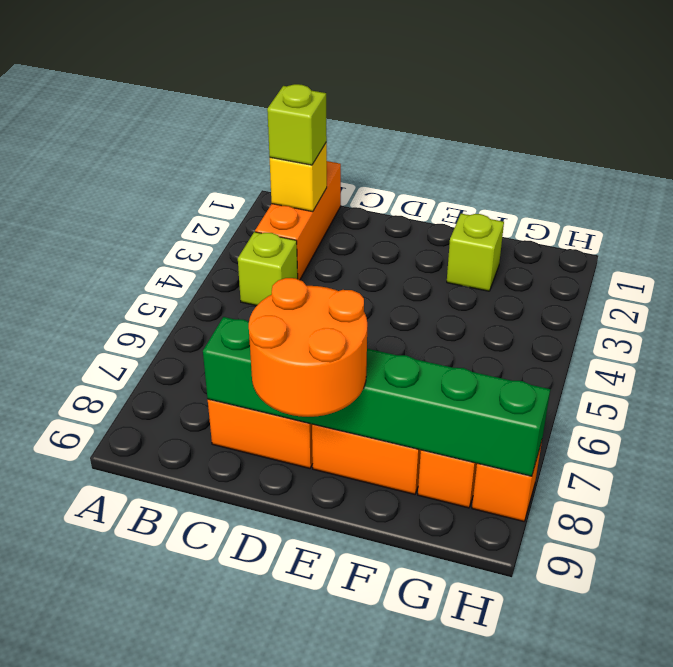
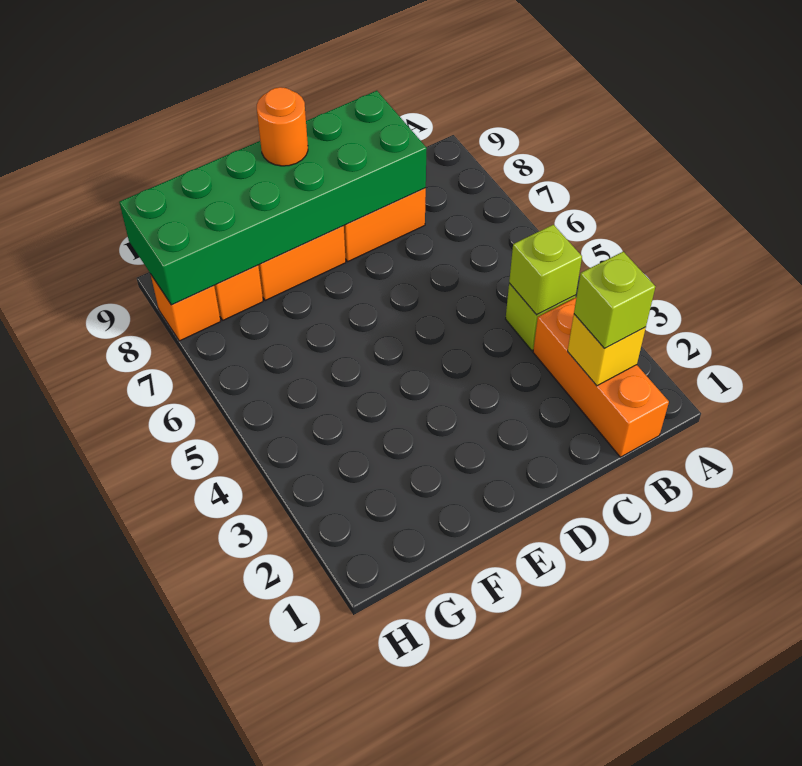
green 1x6 brick [203,317,550,476] -> green 2x6 brick [119,91,427,305]
orange 2x2 round brick [249,278,367,417] -> orange 1x1 round brick [257,87,308,166]
lime 1x1 brick [447,214,504,291] -> lime 1x1 brick moved to [509,225,582,315]

